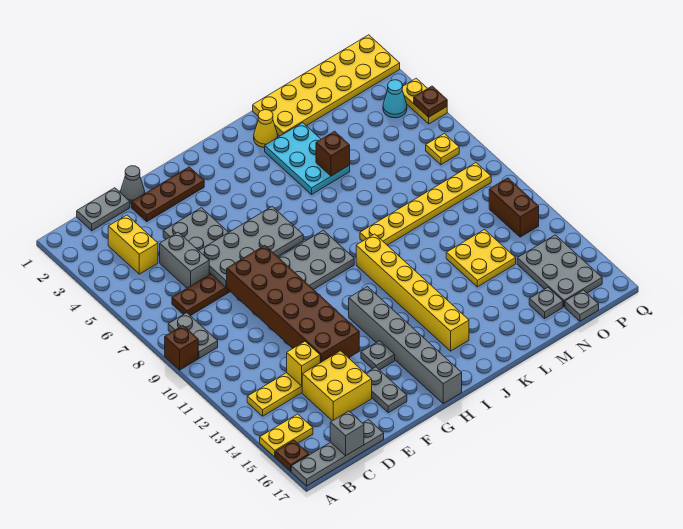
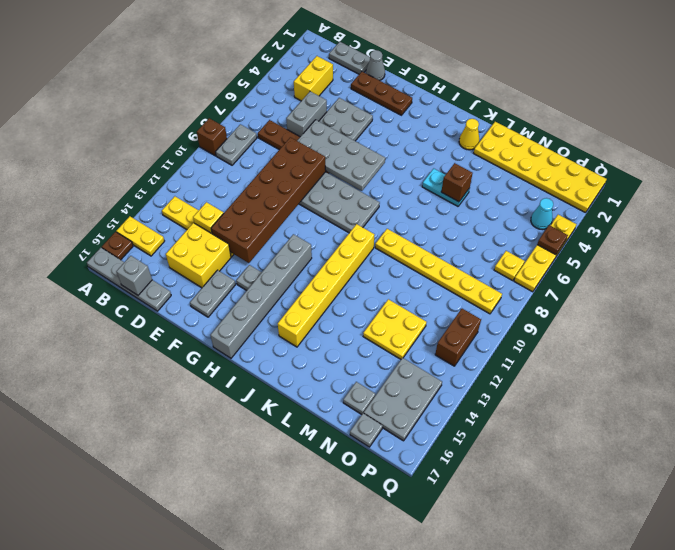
cyan 2x3 plate [265,123,350,194] -> cyan 1x2 plate [422,169,470,206]
yellow 1x2 plate [402,78,447,124] -> yellow 1x4 plate [514,215,576,292]

